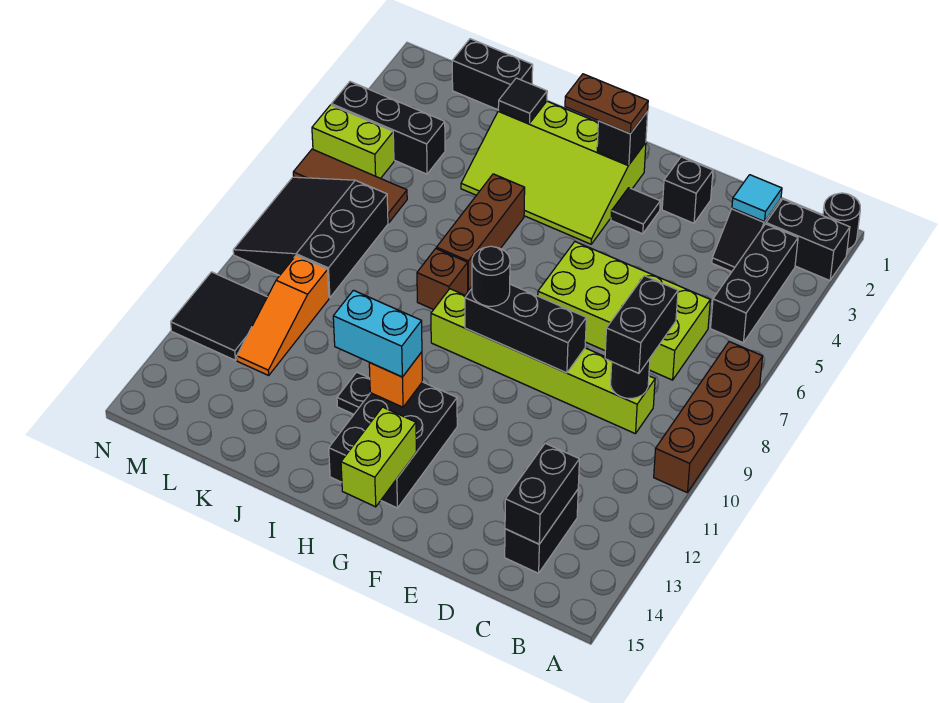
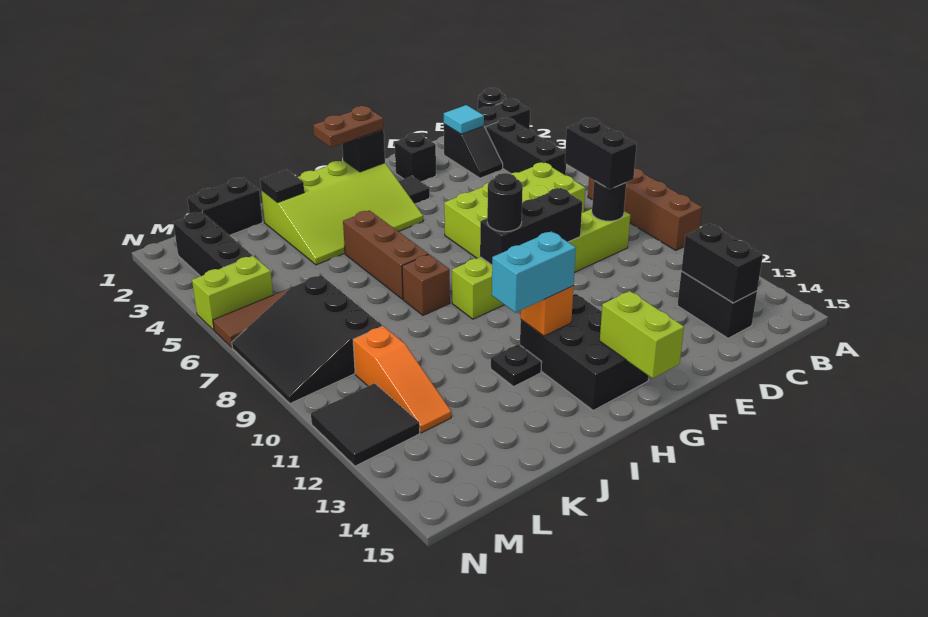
black 1x3 brick [331,82,445,174] -> black 1x3 brick turned to [173,212,252,276]

